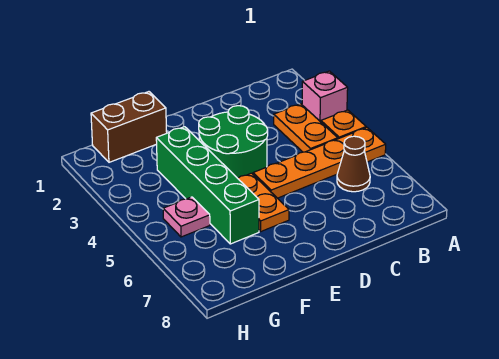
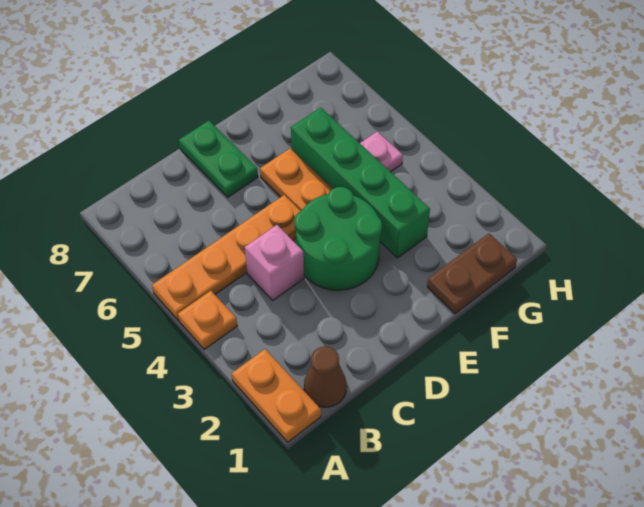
pink 1x1 brick [302,71,348,122] -> pink 1x1 brick moved to [245,225,304,300]
orange 1x2 plate [274,104,338,152] -> orange 1x2 plate moved to [232,349,321,442]
brown 1x1 cone [337,136,370,192] -> brown 1x1 cone moved to [304,347,347,407]
none -> green 1x2 plate [179,121,258,197]
brown 1x2 brick [91,92,167,162] -> brown 1x2 plate [427,233,517,314]

